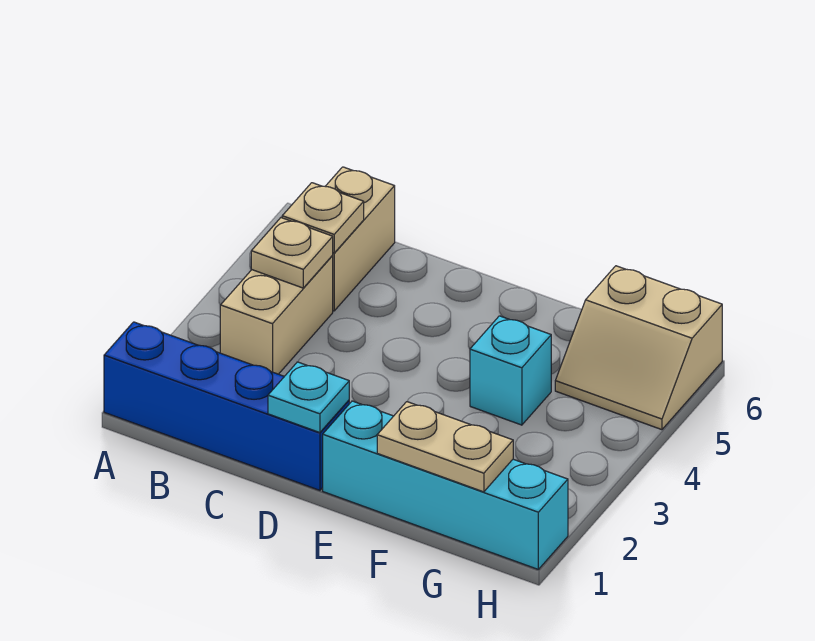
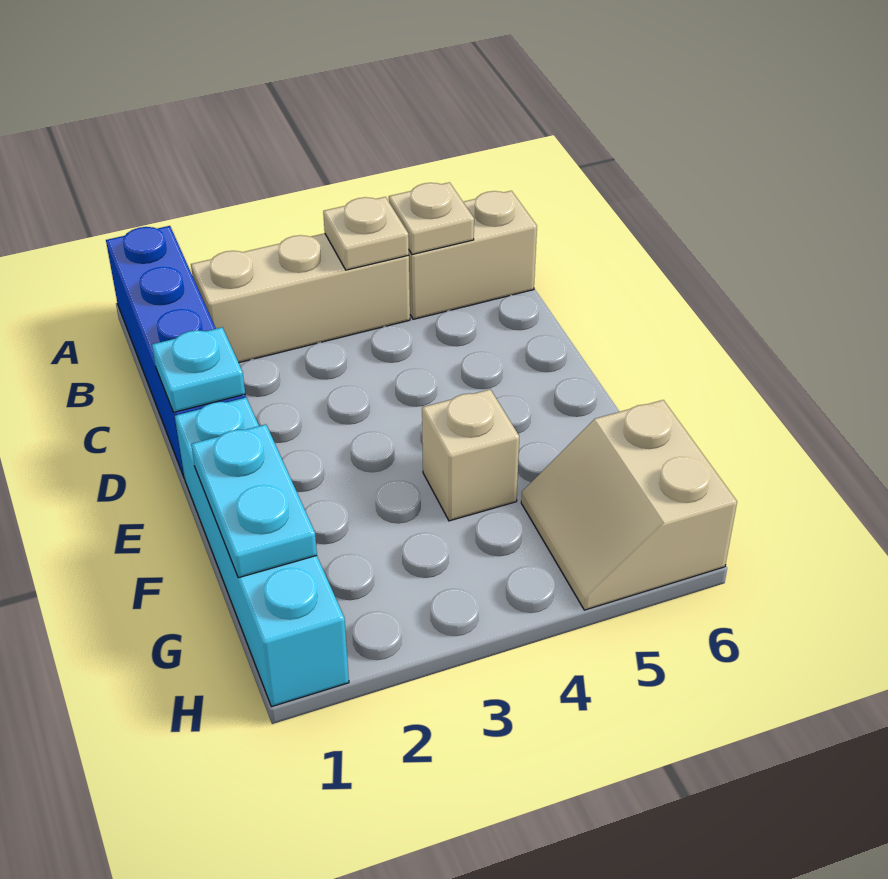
tan 1x2 brick [220,255,333,374] -> tan 1x3 brick [191,233,410,363]
tan 1x2 plate [377,402,513,492] -> cyan 1x2 plate [191,424,317,578]
cyan 1x1 brick [470,316,551,425] -> tan 1x1 brick [422,389,519,521]

